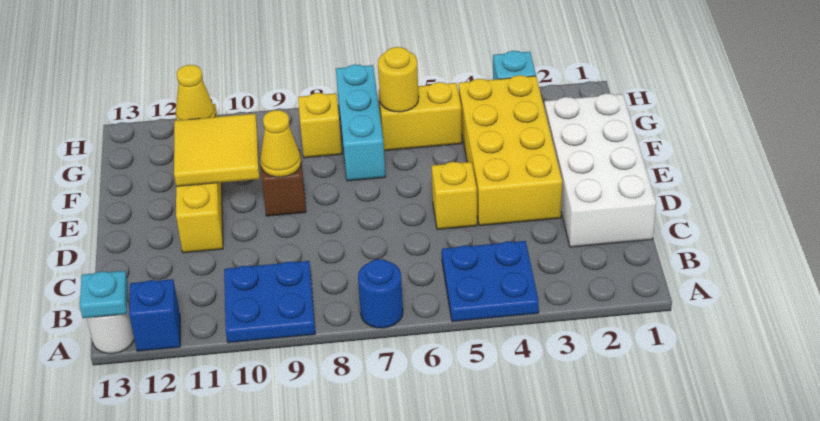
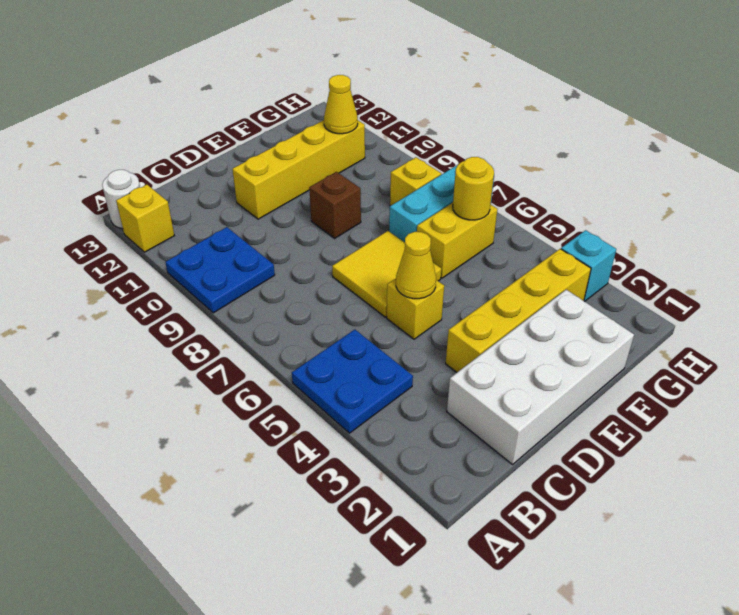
blue 1x1 round brick [358,259,403,328] -> none
blue 1x1 brick [129,279,180,351] -> yellow 1x1 brick [116,185,174,252]
cyan 1x1 plate [80,271,128,318] -> none
yellow 2x4 brick [459,75,562,226] -> yellow 1x4 brick [446,249,591,372]
yellow 1x1 cone [260,110,301,177] -> yellow 1x1 cone moved to [396,232,436,299]
yellow 2x2 tile [174,114,260,187] -> yellow 2x2 tile moved to [332,231,441,317]
yellow 1x2 brick [379,82,462,151] -> yellow 1x2 brick turned to [417,203,497,278]

